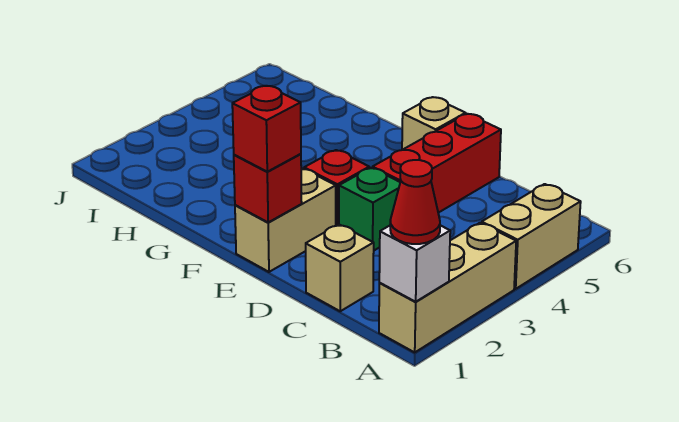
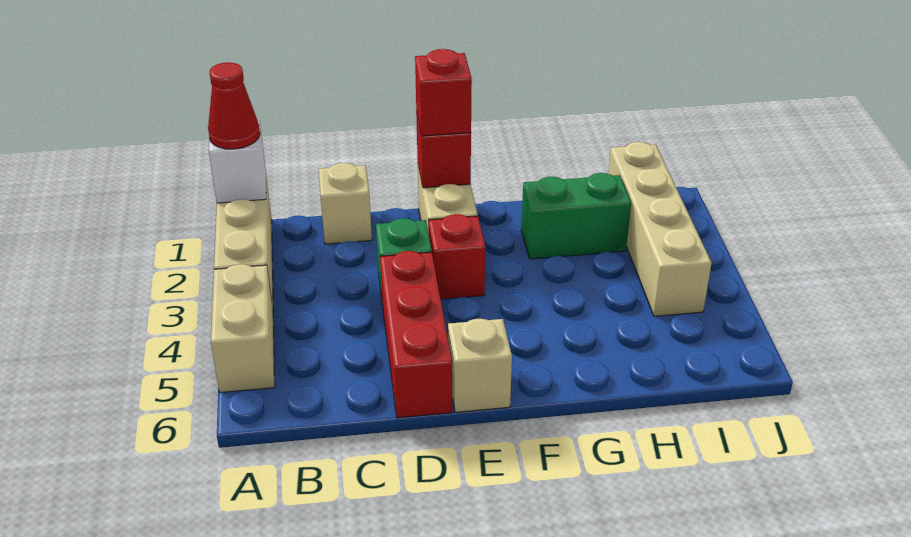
none -> green 1x2 brick [521,173,631,259]
none -> tan 1x4 brick [608,142,712,316]

